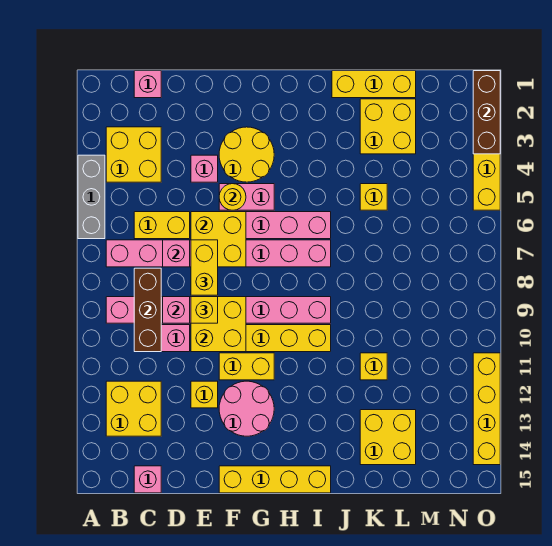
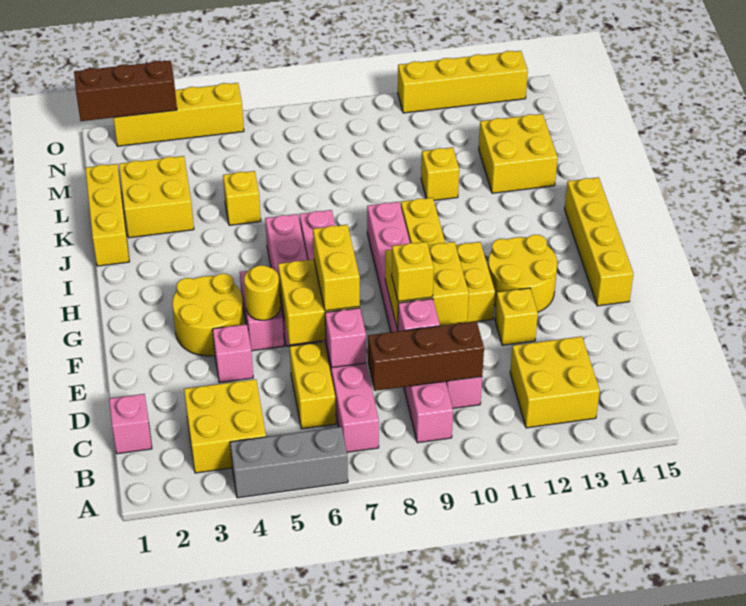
pink 1x1 brick [134,466,161,493] -> none
yellow 1x2 brick [191,240,218,295] -> yellow 1x2 brick turned to [313,225,360,311]
pink 2x2 round brick [219,381,274,436] -> yellow 2x2 round brick [488,235,557,312]

